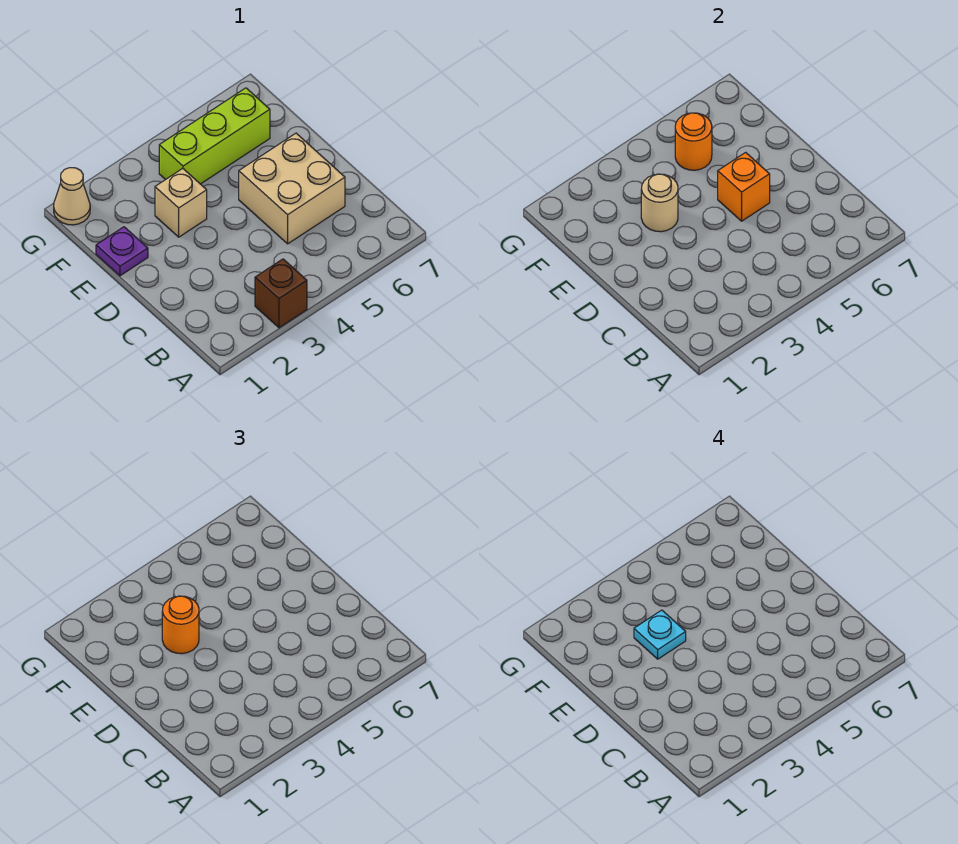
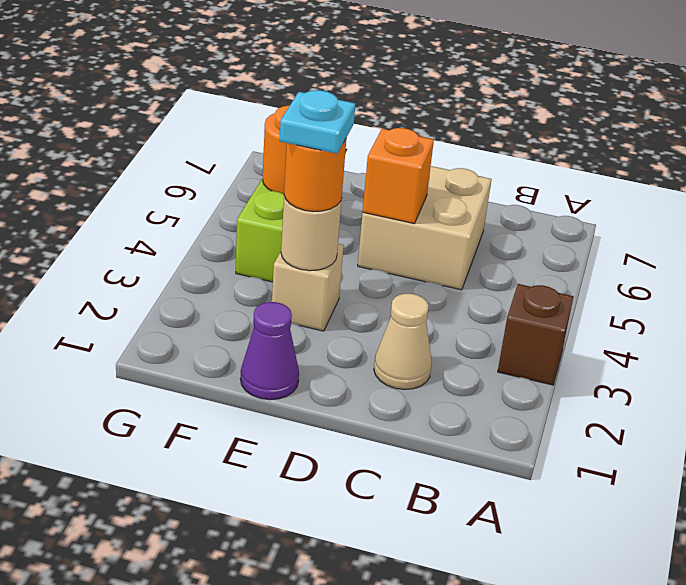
purple 1x1 plate [96,227,148,276] -> purple 1x1 cone [240,302,299,400]
tan 1x1 cone [54,168,90,225] -> tan 1x1 cone moved to [374,294,432,390]

